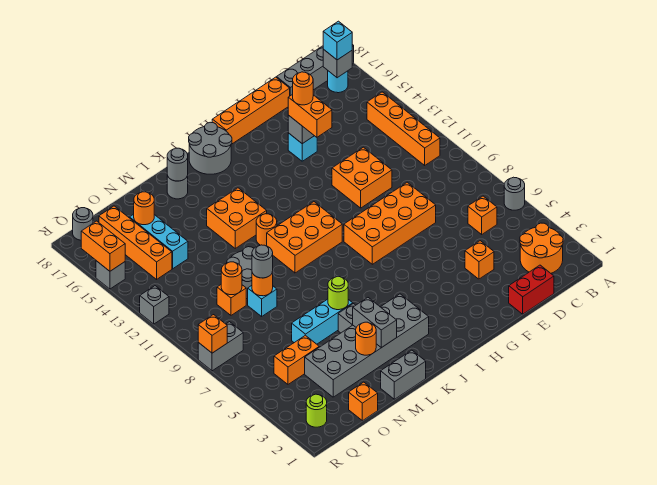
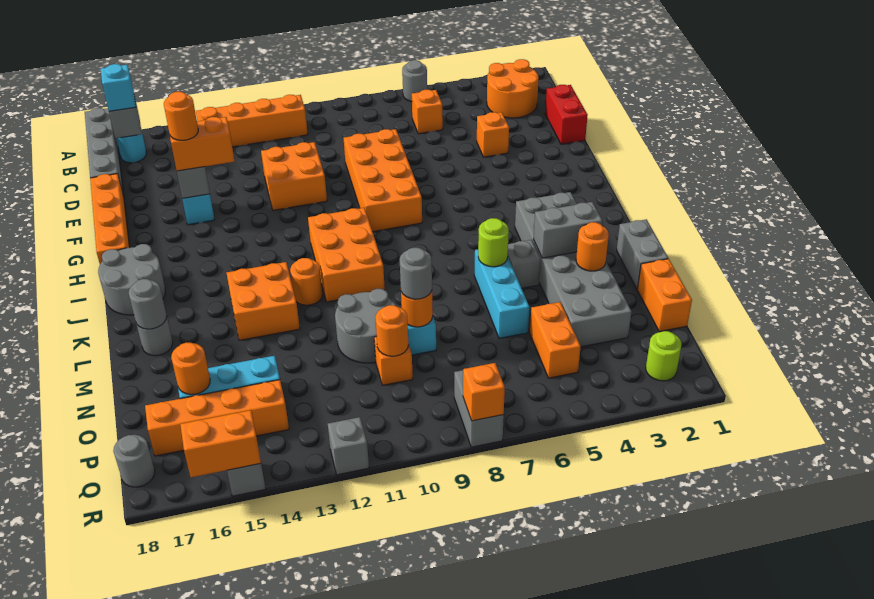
orange 1x1 brick [349,382,378,421] -> orange 1x2 brick [637,259,692,332]

